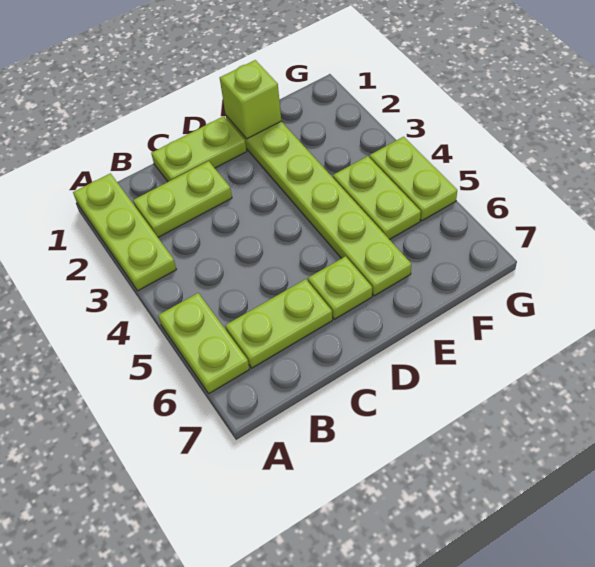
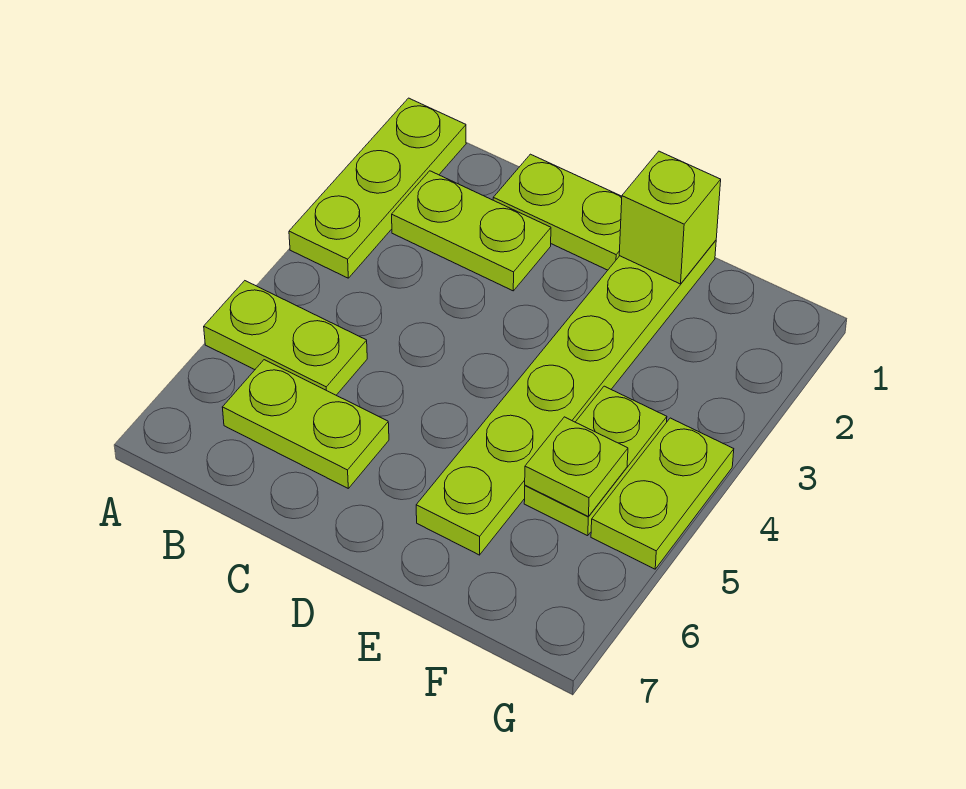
lime 1x2 plate [158,293,250,393] -> lime 1x2 plate turned to [204,281,367,395]
lime 1x1 plate [308,256,372,319] -> lime 1x1 plate moved to [525,417,628,516]

